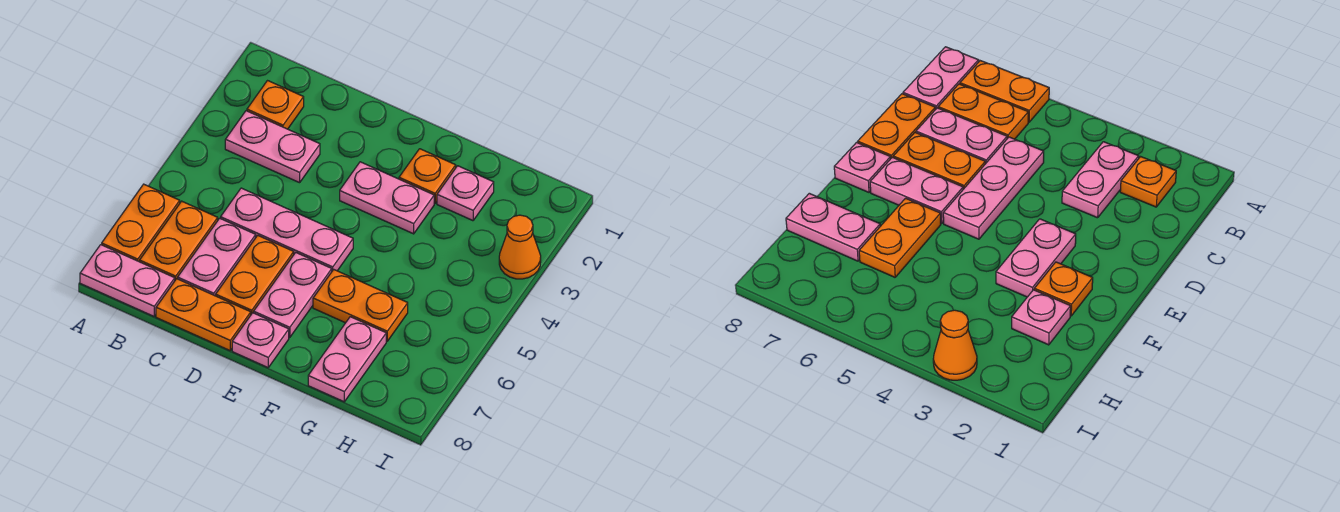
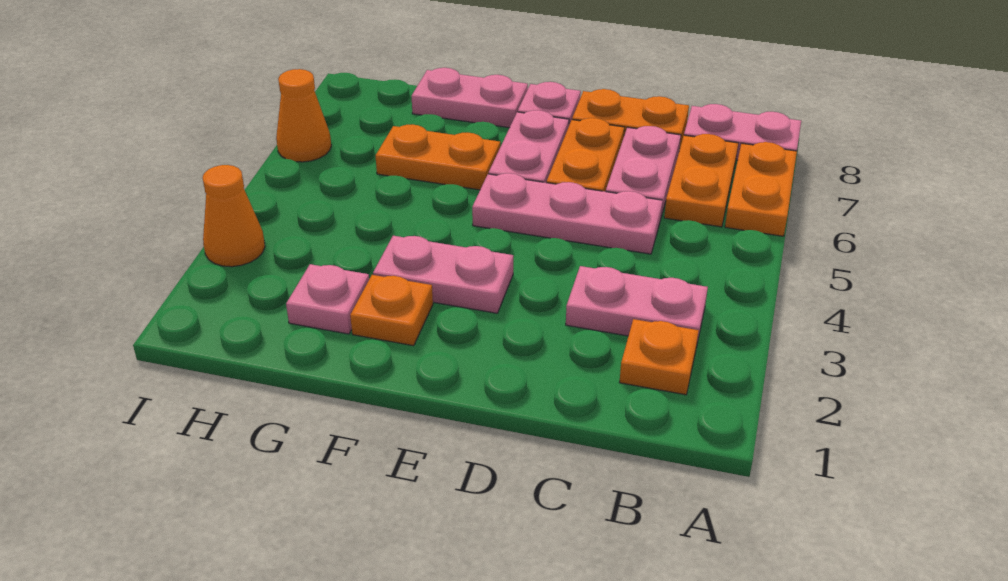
pink 1x2 plate [308,317,386,402] -> pink 1x2 plate turned to [412,68,528,128]
none -> orange 1x1 cone [276,69,331,162]

